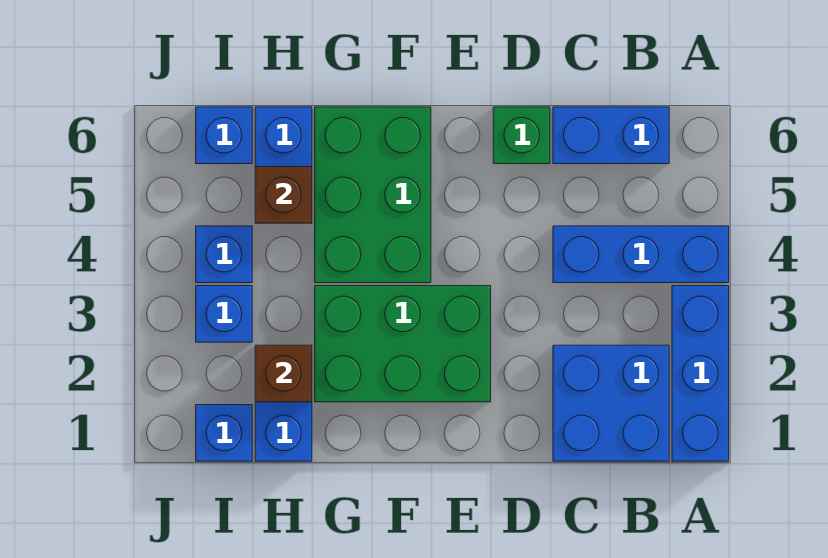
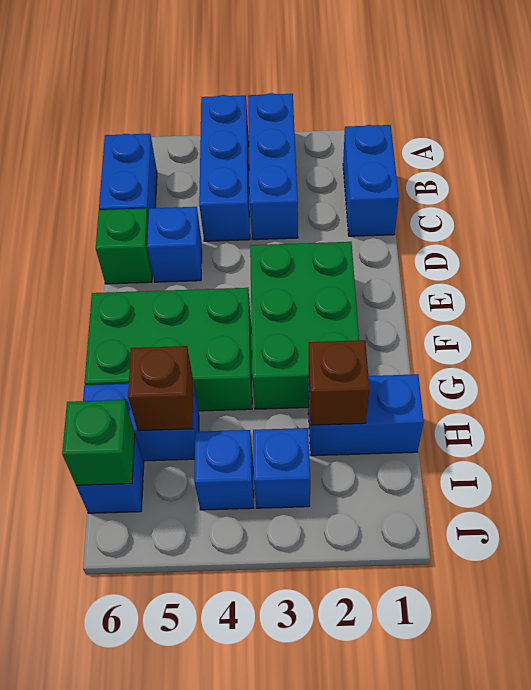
blue 1x3 brick [672,286,729,461] -> blue 1x3 brick turned to [248,93,298,240]
blue 2x2 brick [553,345,669,461] -> blue 1x2 brick [343,125,399,236]
blue 1x1 brick [196,405,252,461] -> blue 1x1 brick moved to [147,207,202,282]
none -> green 1x1 brick [62,400,135,485]

